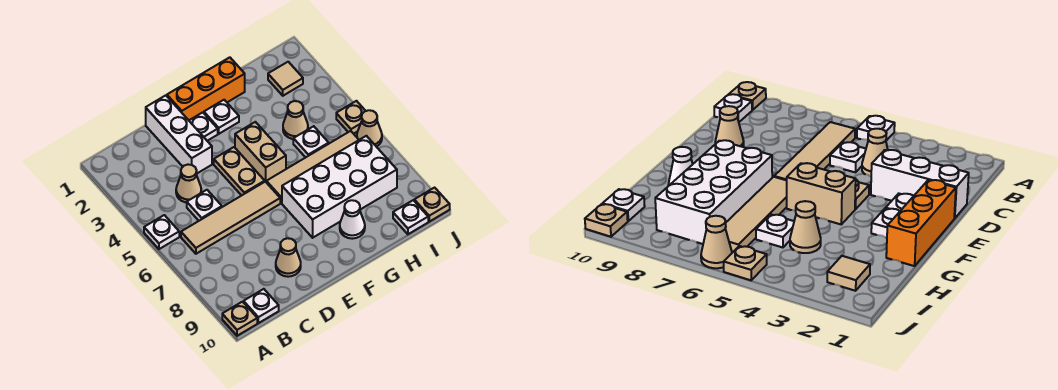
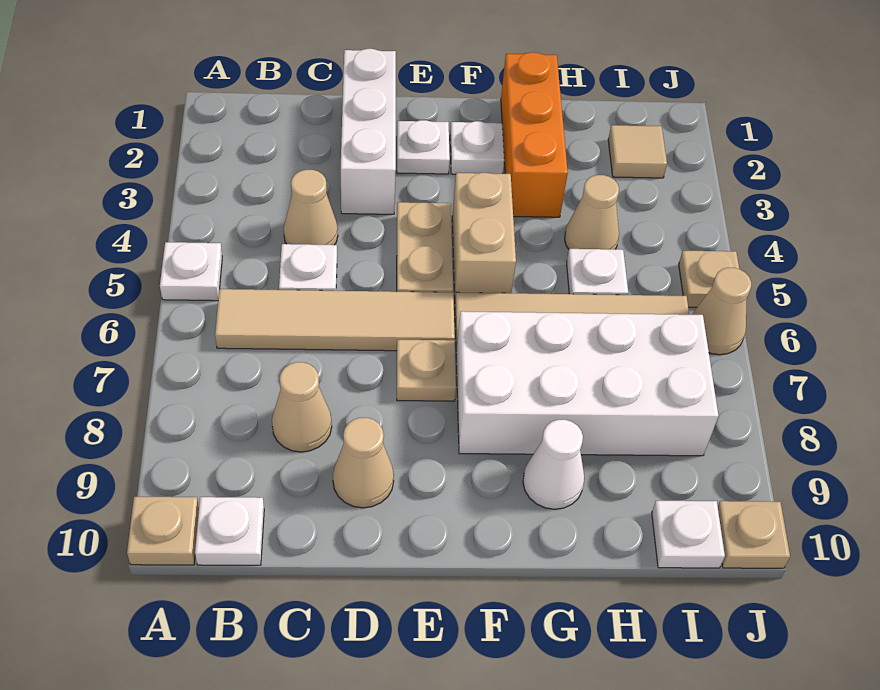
none -> tan 1x1 cone [272,362,332,452]
orange 1x3 brick [167,57,245,120] -> orange 1x3 brick turned to [501,52,568,217]
none -> tan 1x1 plate [397,340,456,401]

